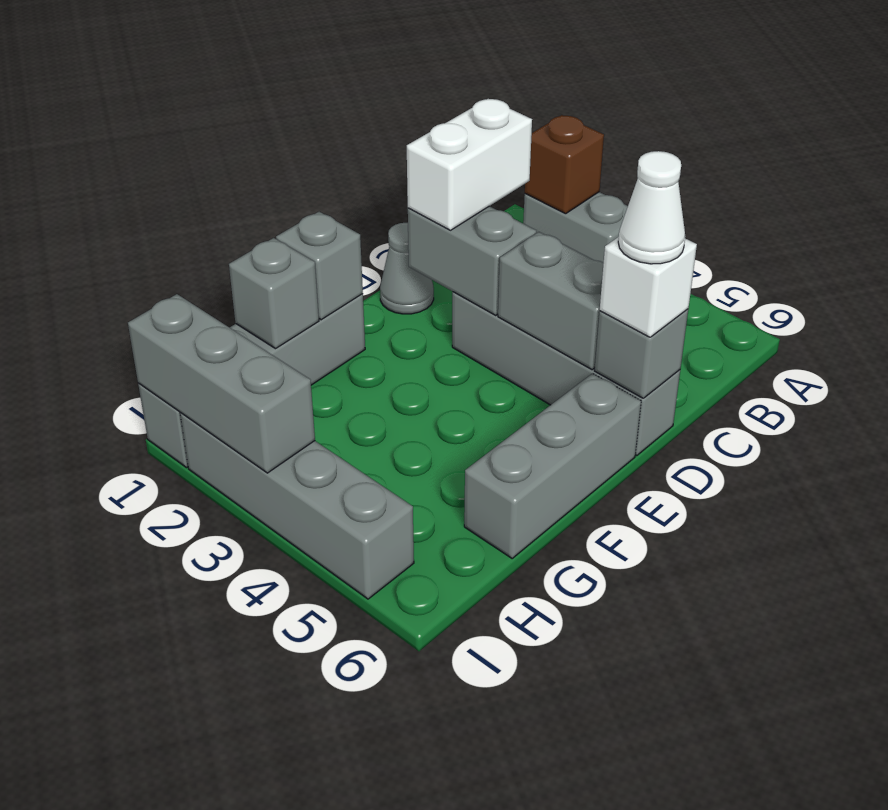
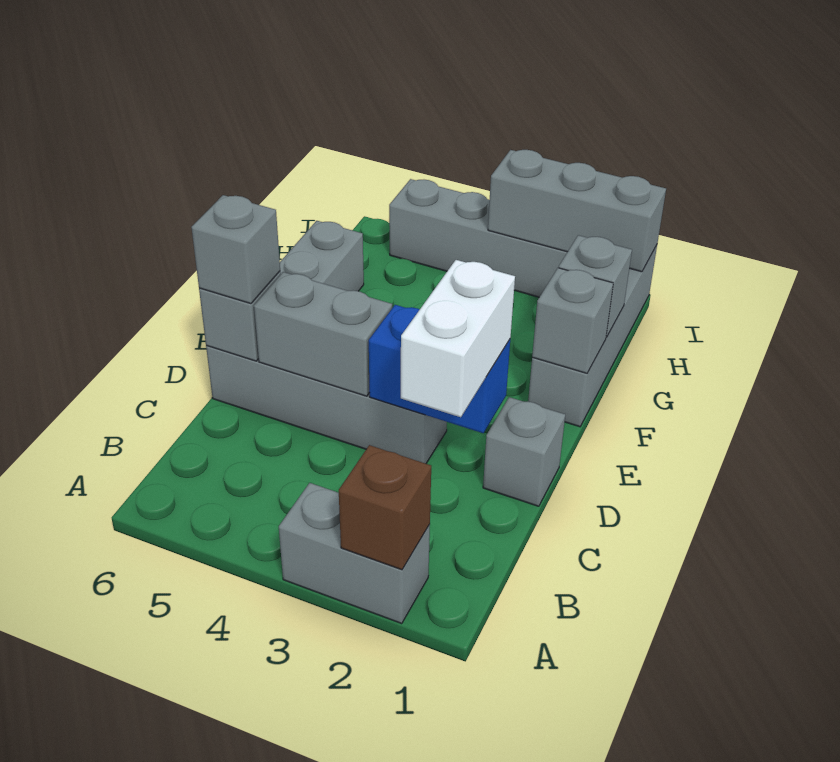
grey 1x1 cone [380,223,434,314] -> grey 1x1 brick [483,397,565,506]
grey 1x2 brick [408,206,536,315] -> blue 1x2 brick [369,305,510,433]
white 1x1 brick [600,237,697,337] -> grey 1x1 brick [191,195,280,304]
white 1x1 cone [618,151,685,264] -> none

